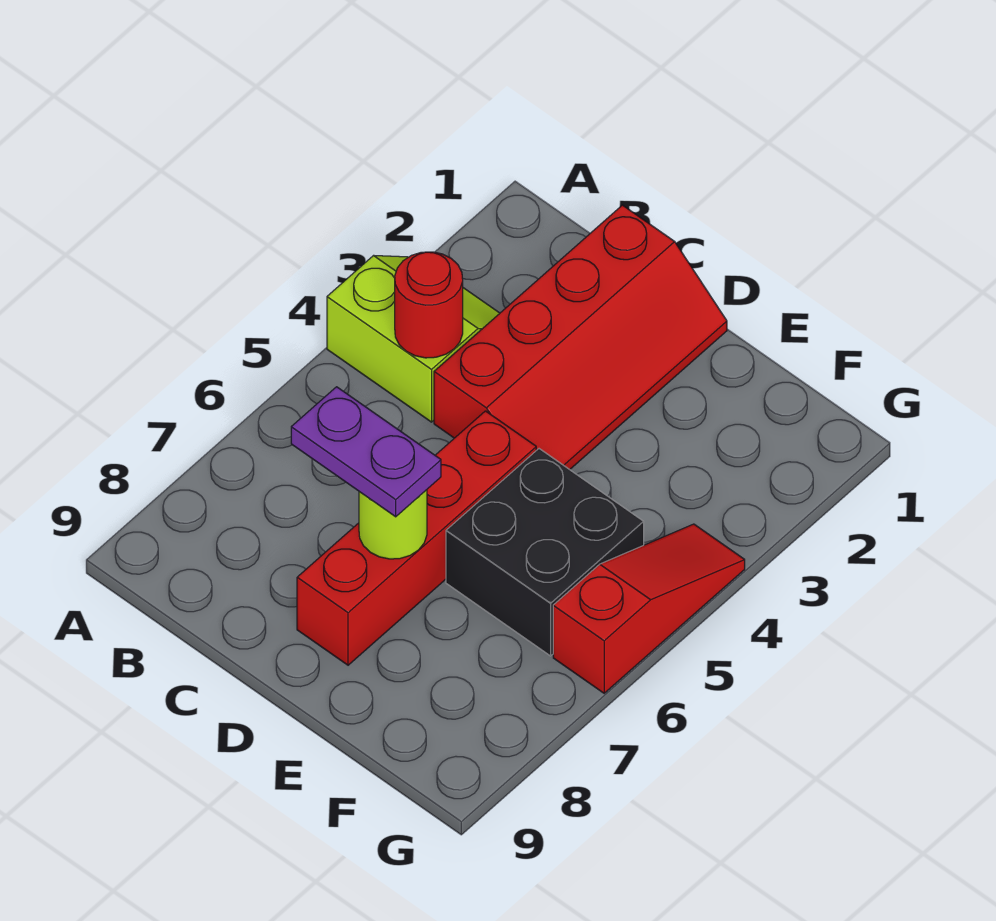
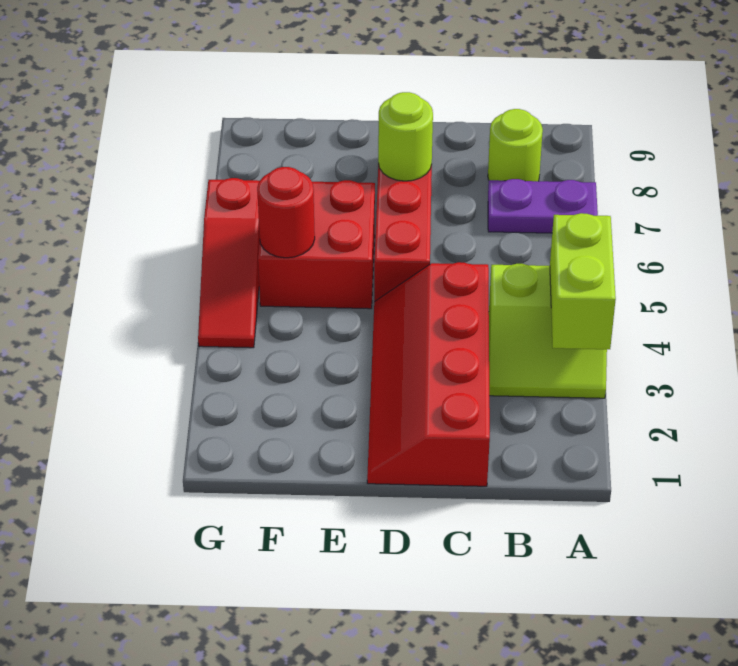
none -> lime 1x2 brick [550,213,616,349]
red 1x1 round brick [395,252,463,358] -> red 1x1 round brick moved to [257,167,315,258]
none -> lime 1x1 round brick [488,109,543,181]
purple 1x2 plate [291,387,441,517] -> purple 1x2 plate moved to [488,179,598,233]
black 2x2 brick [446,449,644,656] -> red 2x2 brick [258,180,375,309]

